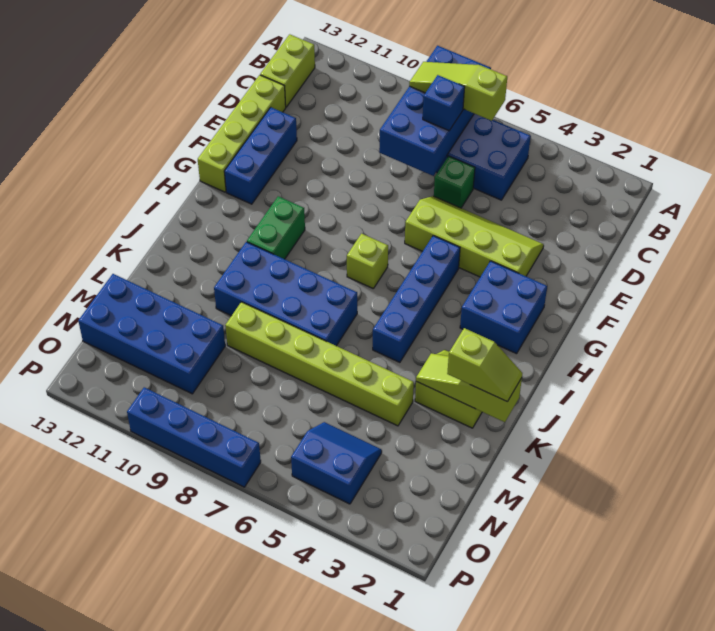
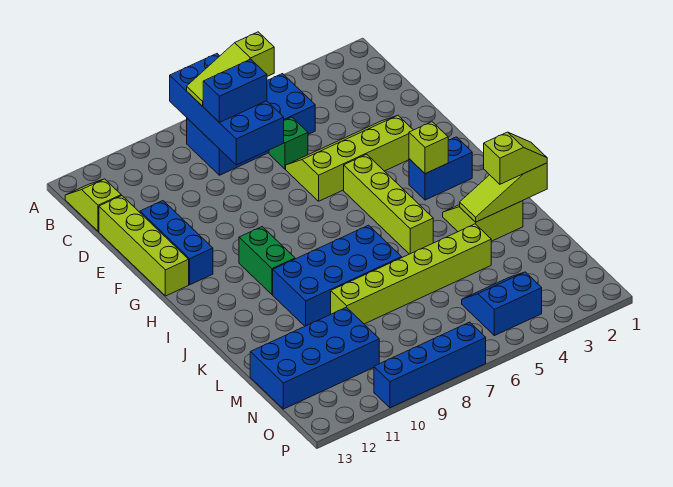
lime 1x2 brick [260,34,315,107] -> lime 1x2 slope [65,179,121,231]
blue 1x1 brick [423,75,465,131] -> blue 1x2 brick [203,59,267,122]
blue 2x2 brick [460,261,547,354] -> blue 1x2 brick [409,137,472,200]
blue 1x4 brick [373,236,460,362] -> lime 1x4 brick [344,154,433,254]
lime 1x1 brick [347,234,388,288] -> lime 1x1 brick moved to [409,122,448,174]

